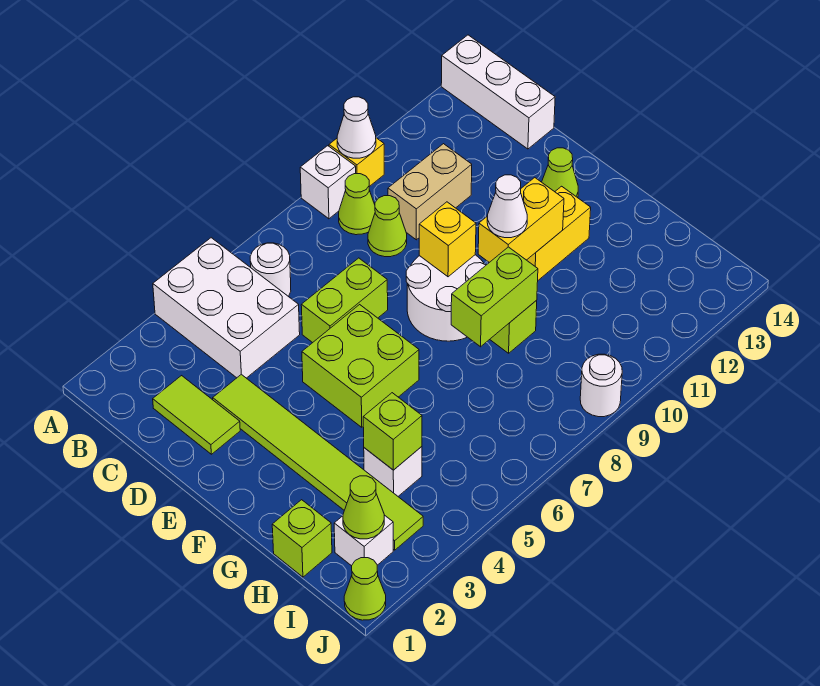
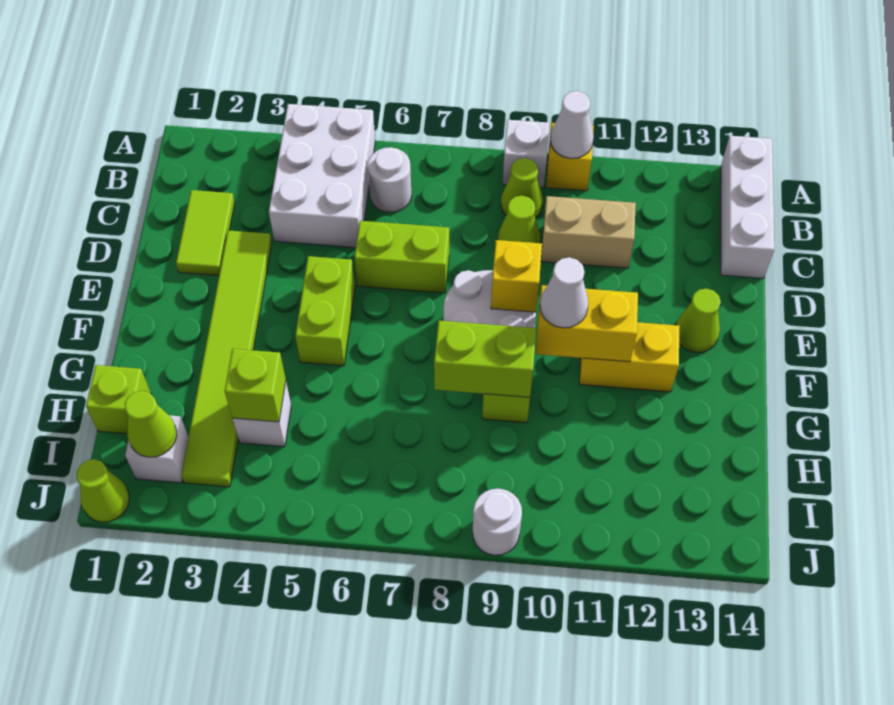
lime 2x2 brick [302,305,419,427] -> lime 1x2 brick [295,256,355,366]

